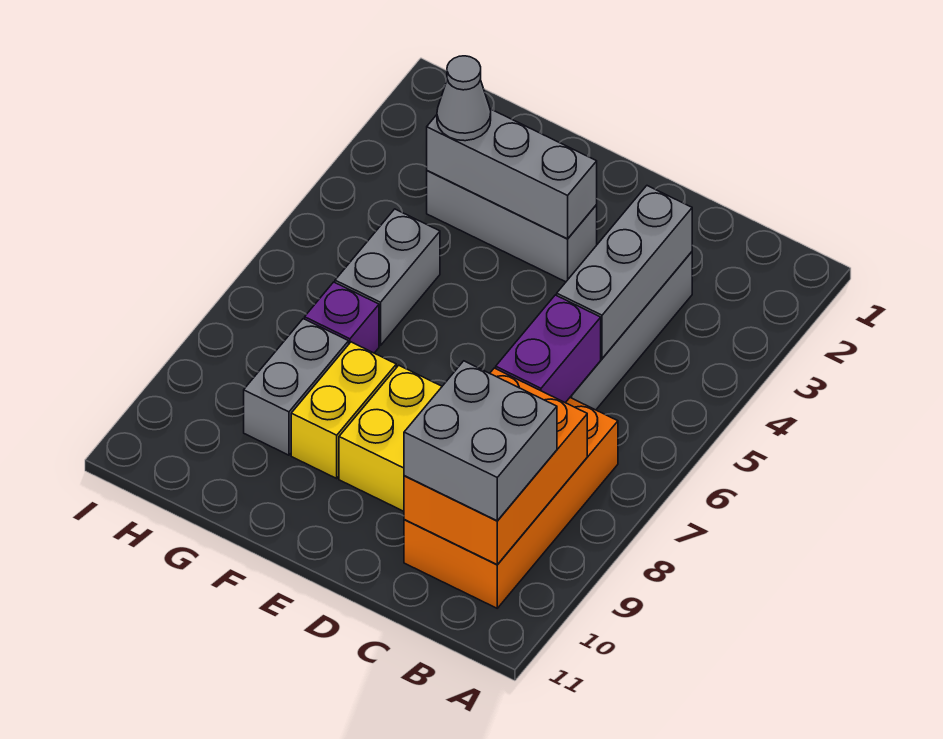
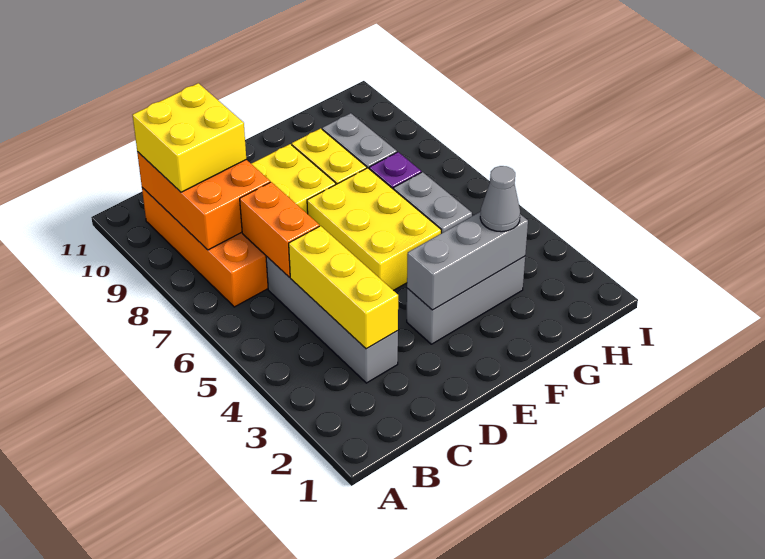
grey 2x2 brick [404,361,557,521] -> yellow 2x2 brick [133,83,246,192]
grey 1x3 brick [557,186,692,358] -> yellow 1x3 brick [289,226,398,349]
purple 1x2 brick [496,295,601,403] -> orange 1x2 brick [240,182,319,277]
none -> yellow 2x3 brick [307,168,441,290]

